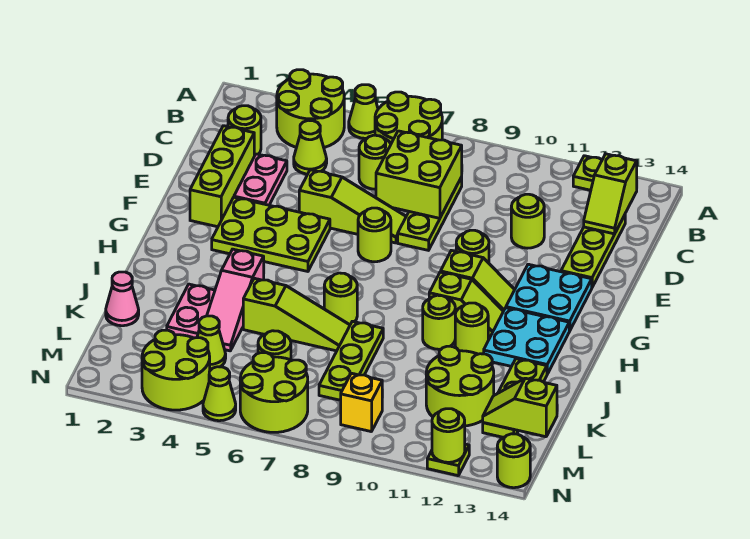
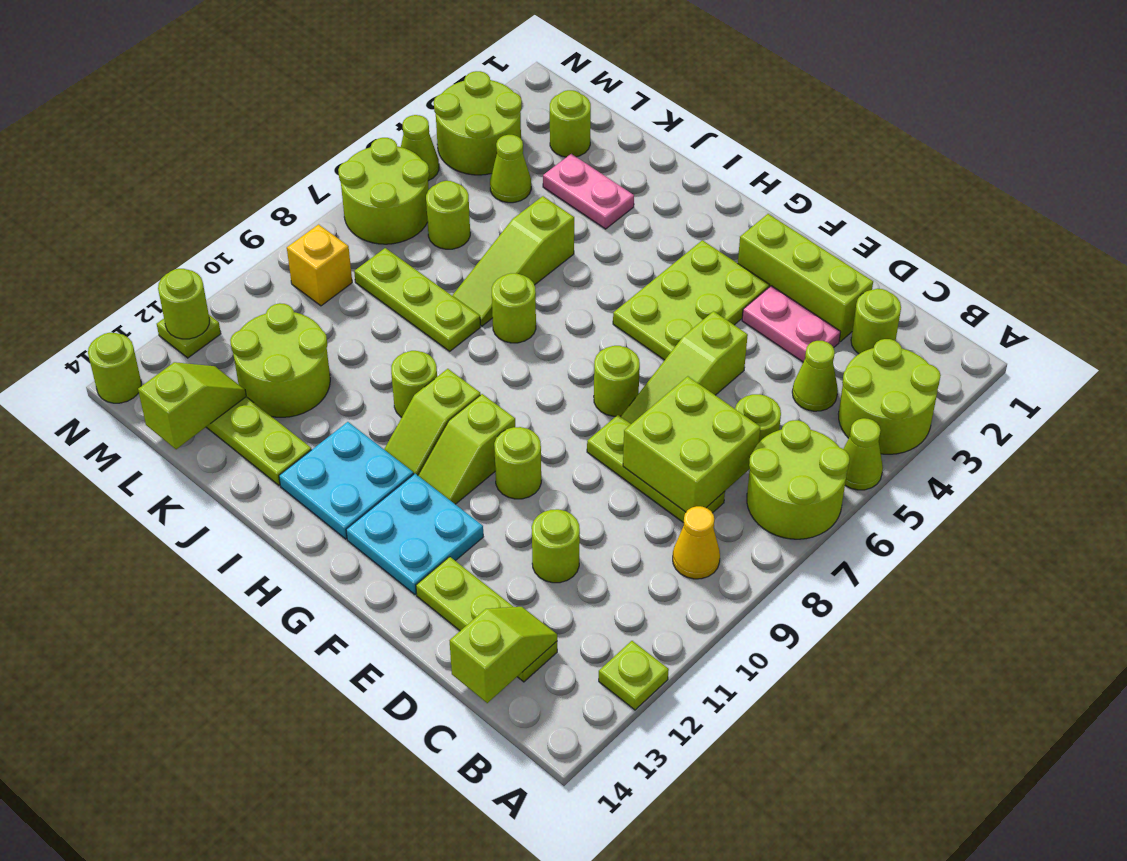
none -> yellow 1x1 cone [673,506,720,579]
lime 1x2 slope [584,154,637,234] -> lime 1x2 slope turned to [450,607,557,703]
pink 1x3 slope [207,249,264,351] -> none
lime 1x1 round brick [455,303,488,354] -> lime 1x1 round brick moved to [550,90,591,157]
pink 1x1 cone [106,272,139,326] -> none

